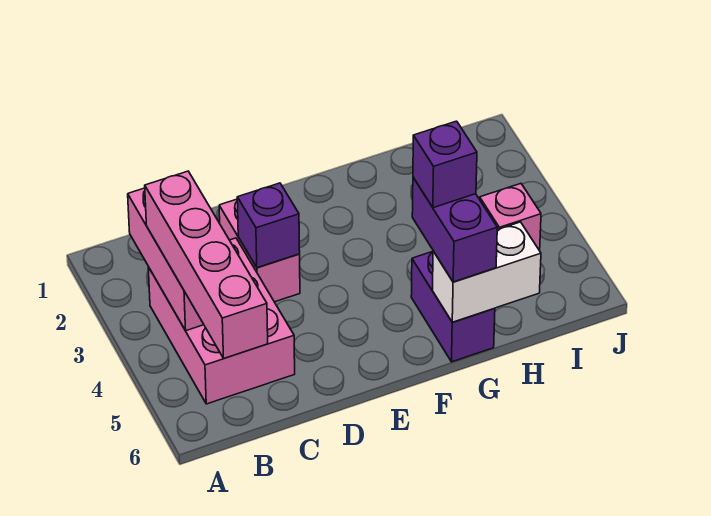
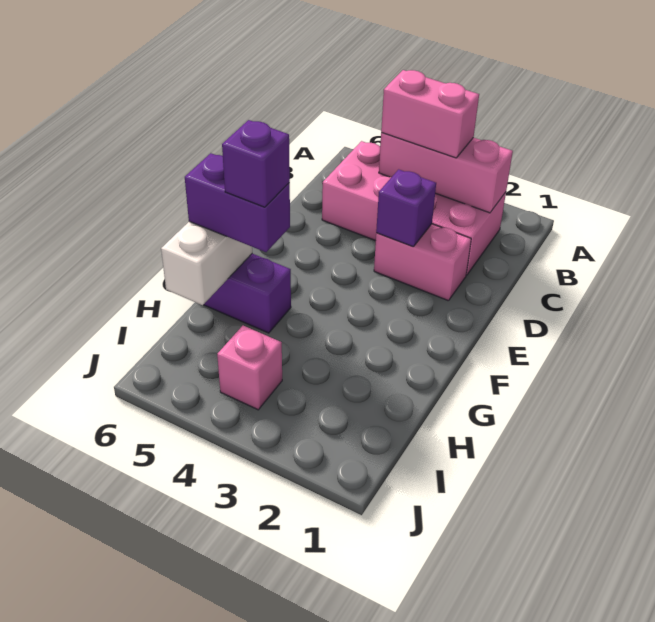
pink 2x3 brick [148,238,295,404] -> pink 2x4 brick [322,141,506,275]
pink 1x4 brick [145,171,268,358] -> pink 1x2 brick [381,70,479,158]

